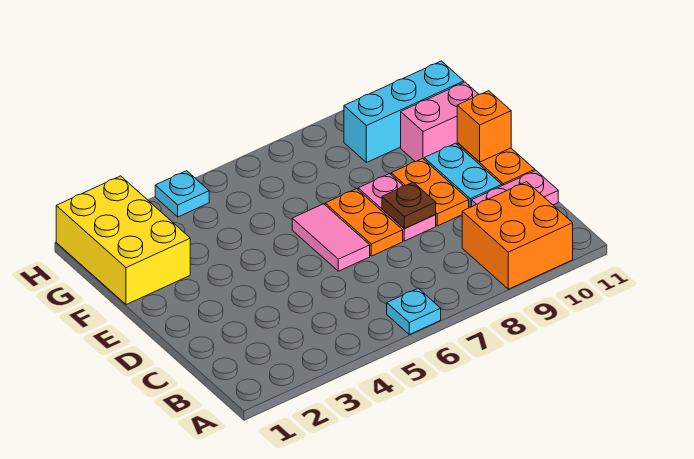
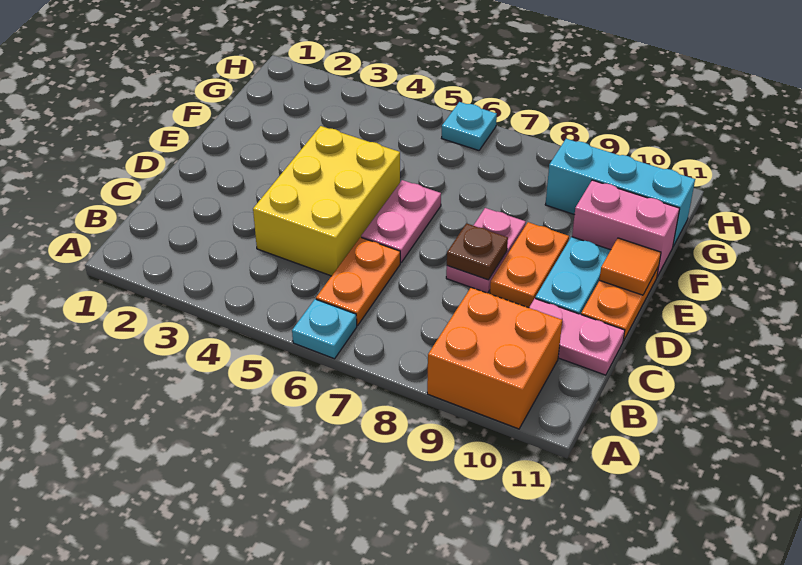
pink 1x2 tile [292,204,370,271] -> pink 1x2 plate [361,180,441,262]
orange 1x2 plate [325,189,403,256] -> orange 1x2 plate moved to [316,237,400,325]
orange 1x1 brick [457,91,511,162] -> orange 1x1 tile [599,238,661,295]
yellow 2x3 brick [56,176,190,305] -> yellow 2x3 brick moved to [253,126,400,276]
cyan 1x1 plate [155,171,209,217] -> cyan 1x1 plate moved to [442,102,497,150]

